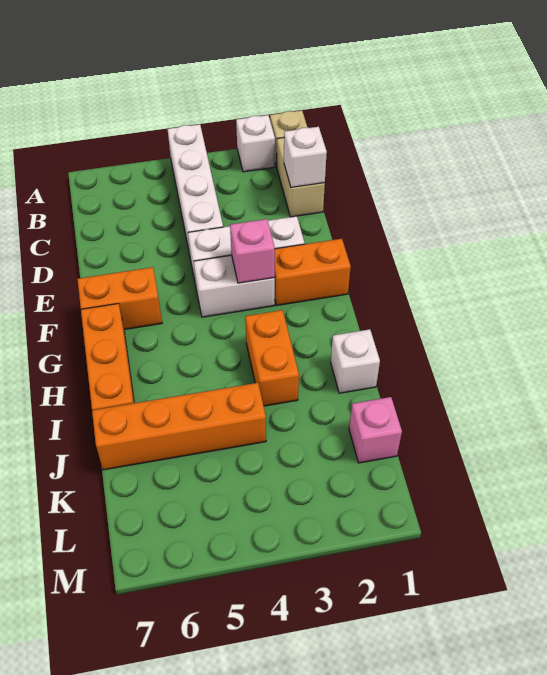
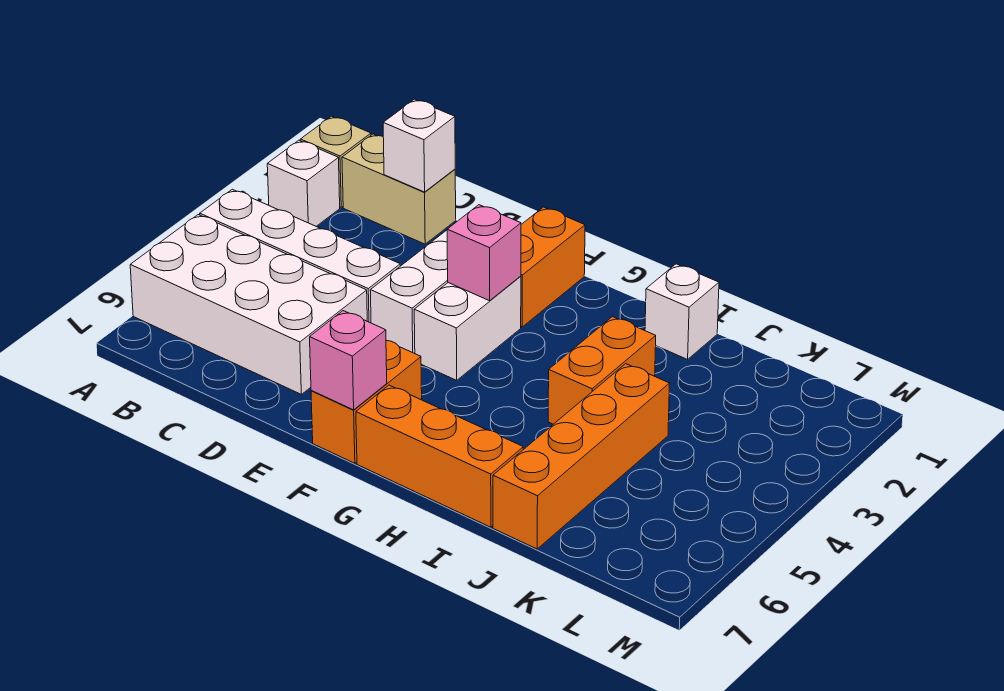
none -> white 2x4 brick [130,215,367,394]
orange 1x2 brick [245,310,299,406] -> orange 1x2 brick turned to [548,317,656,424]
pink 1x1 brick [349,397,402,463] -> pink 1x1 brick moved to [310,311,387,410]

